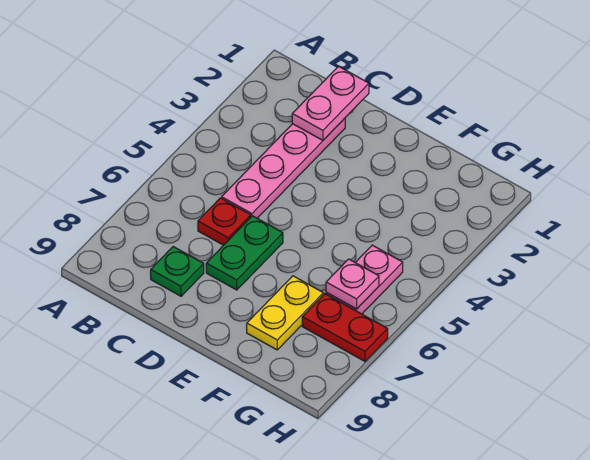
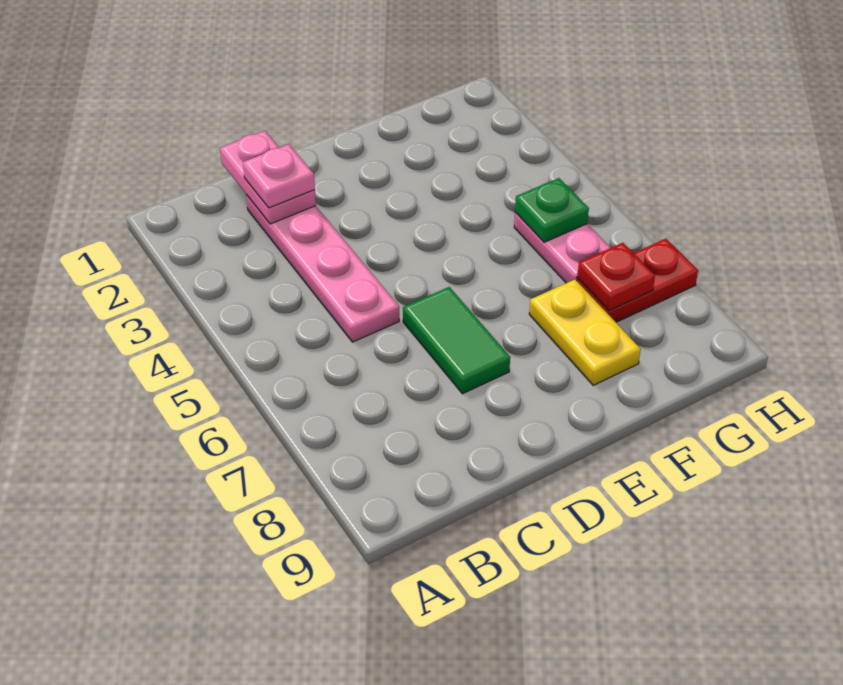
red 1x1 plate [198,198,251,245] -> red 1x1 plate moved to [577,243,655,311]
green 1x1 plate [151,247,204,296] -> green 1x1 plate moved to [515,178,589,242]
green 1x2 plate [206,216,283,290] -> green 1x2 tile [403,287,510,394]
pink 1x1 plate [326,259,379,309] -> pink 1x1 plate moved to [243,144,315,208]

